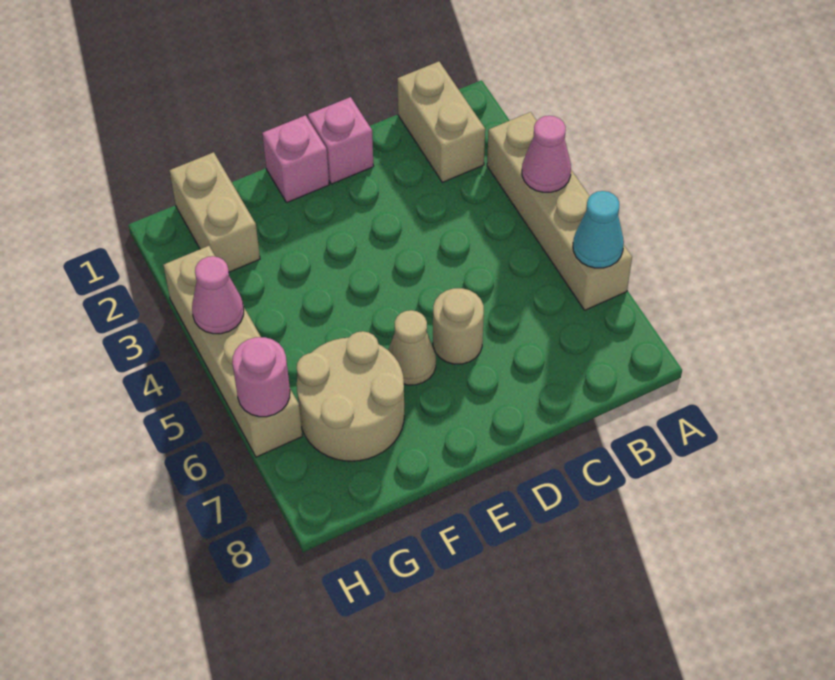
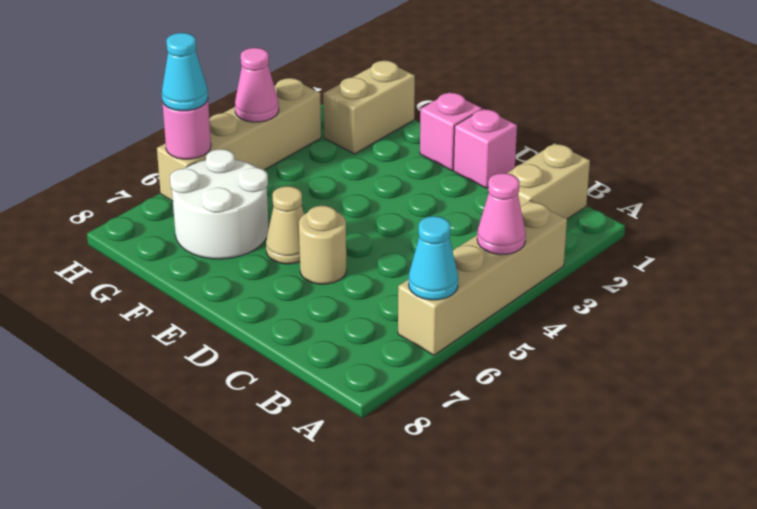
tan 2x2 round brick [297,331,404,461] -> white 2x2 round brick [170,149,269,259]
none -> cyan 1x1 cone [162,33,208,111]

